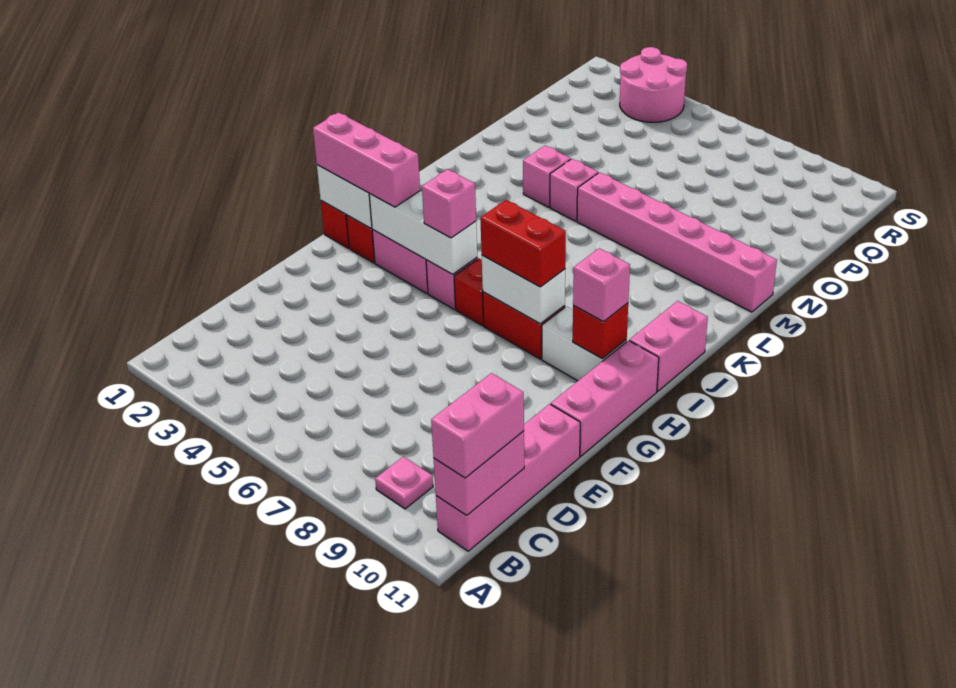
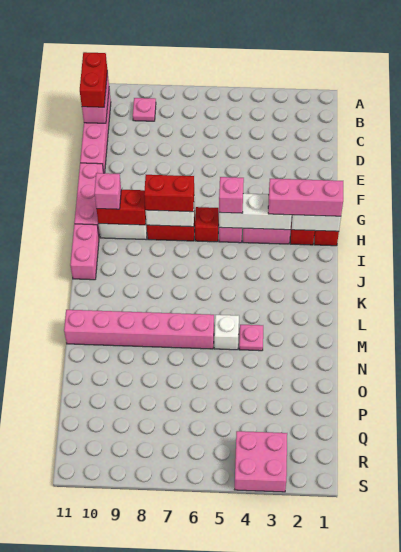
pink 1x2 brick [431,373,524,478] -> red 1x2 brick [80,52,107,107]
red 1x1 brick [573,303,628,359] -> red 1x2 brick [97,190,146,225]
pink 1x1 brick [523,146,571,207] -> pink 1x1 plate [239,325,263,351]
pink 1x1 brick [550,159,598,221] -> white 1x1 brick [214,315,239,350]
pink 2x2 round brick [620,47,687,122] -> pink 2x2 brick [234,431,287,492]

